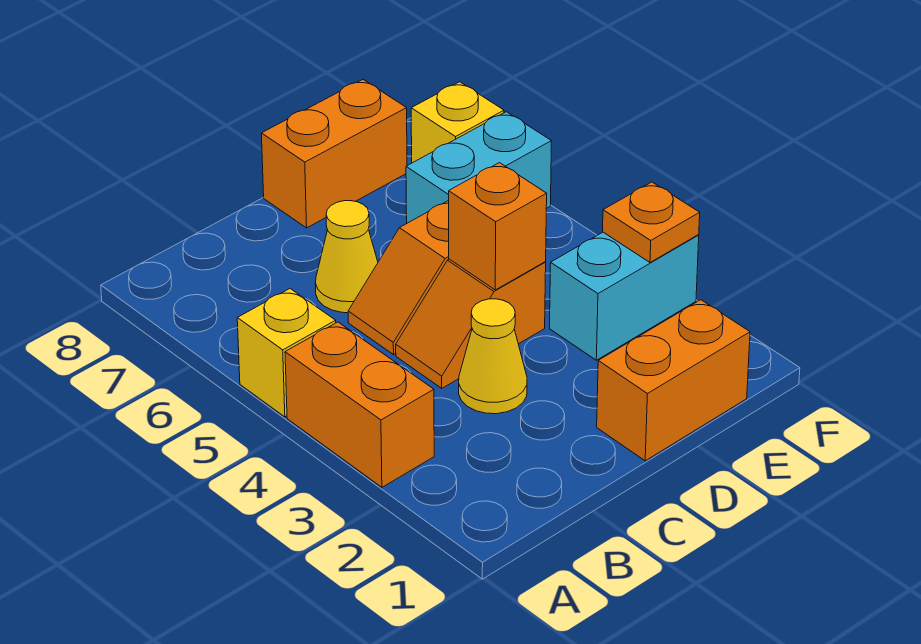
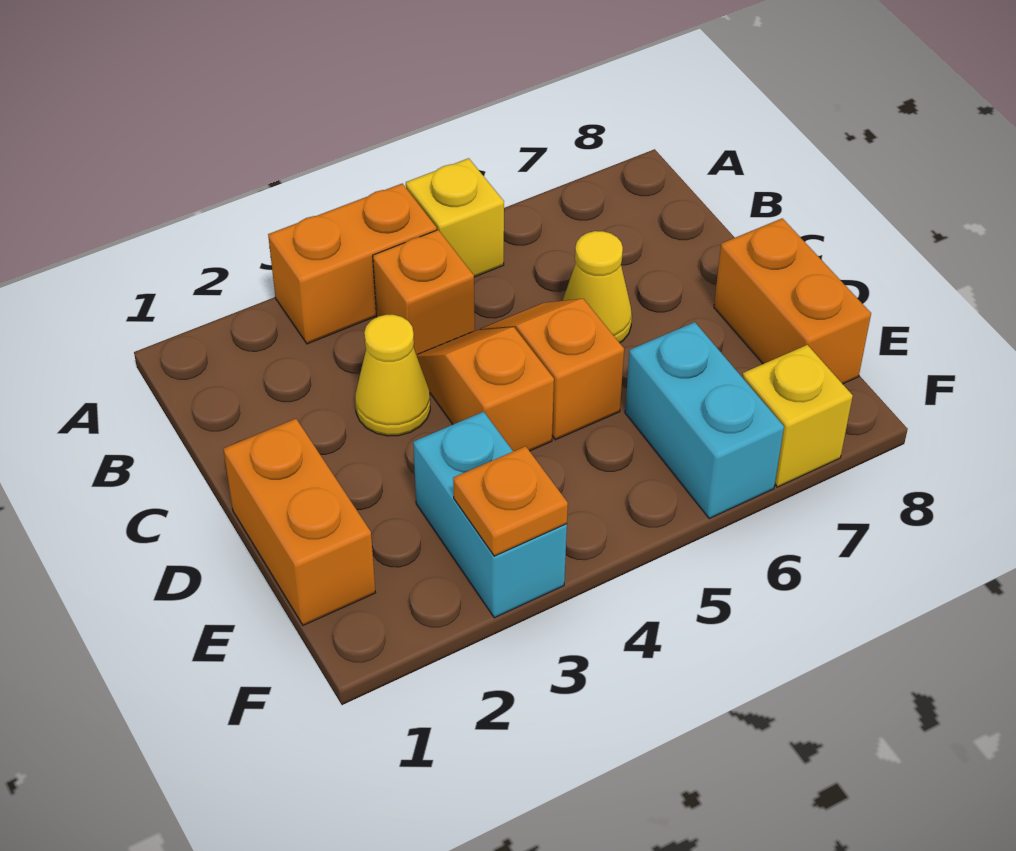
orange 1x1 brick [449,163,547,290] -> orange 1x1 brick moved to [373,230,475,355]

